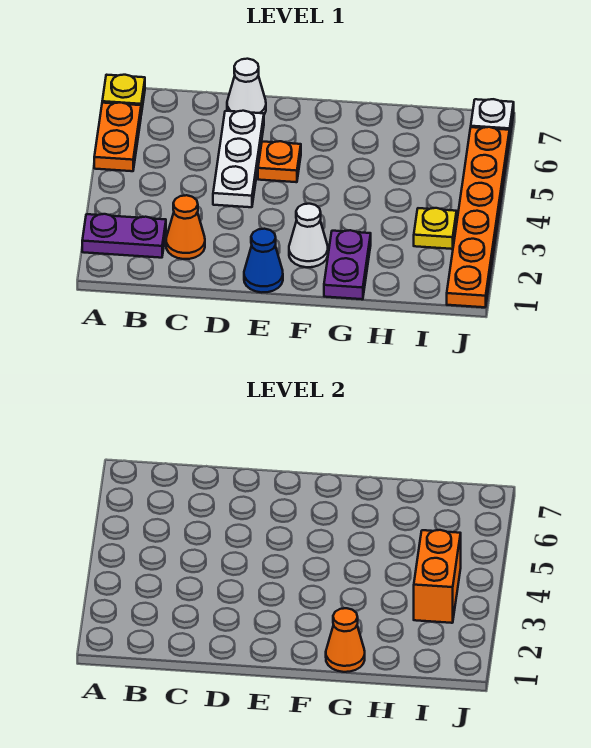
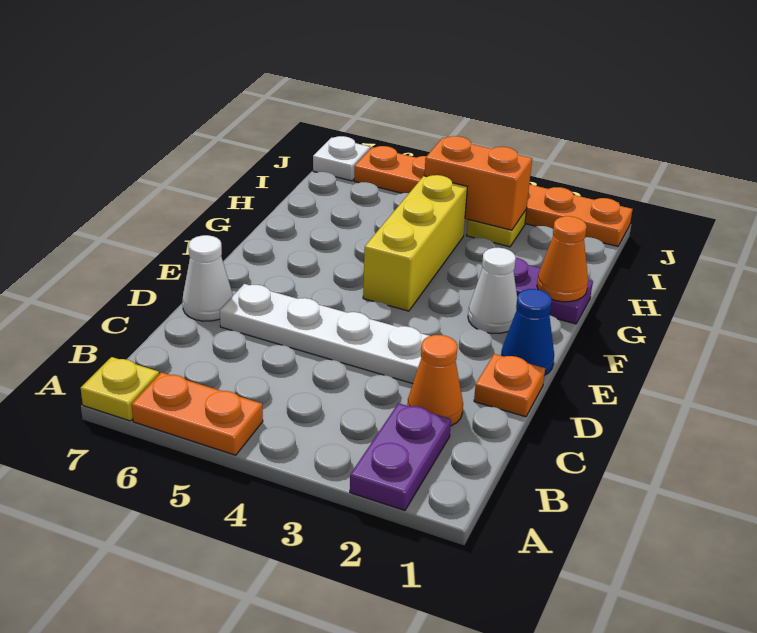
white 1x3 plate [213,111,264,207] -> white 1x4 plate [220,284,429,384]
orange 1x1 plate [258,141,301,182] -> orange 1x1 plate moved to [474,354,545,417]
none -> yellow 1x3 brick [363,175,467,311]

